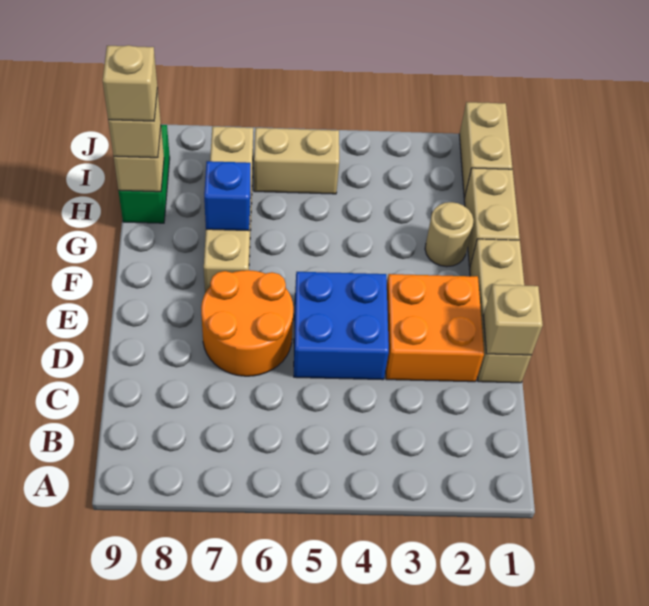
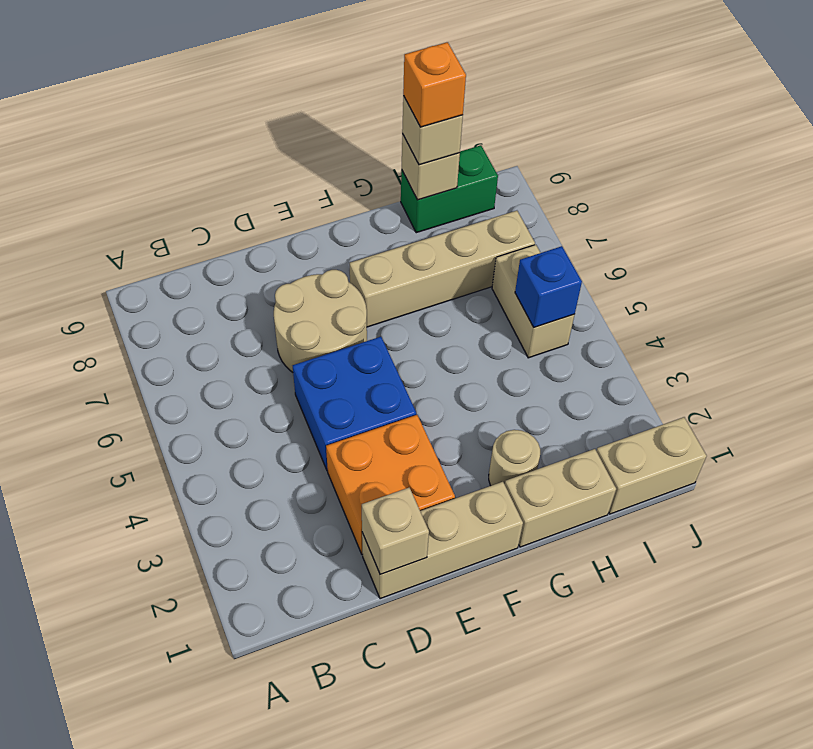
orange 2x2 round brick [201,270,293,376] -> tan 2x2 round brick [274,270,367,372]
blue 1x1 brick [204,161,251,231] -> blue 1x1 brick moved to [515,246,582,327]
tan 1x1 brick [103,45,157,121] -> orange 1x1 brick [403,42,466,127]

